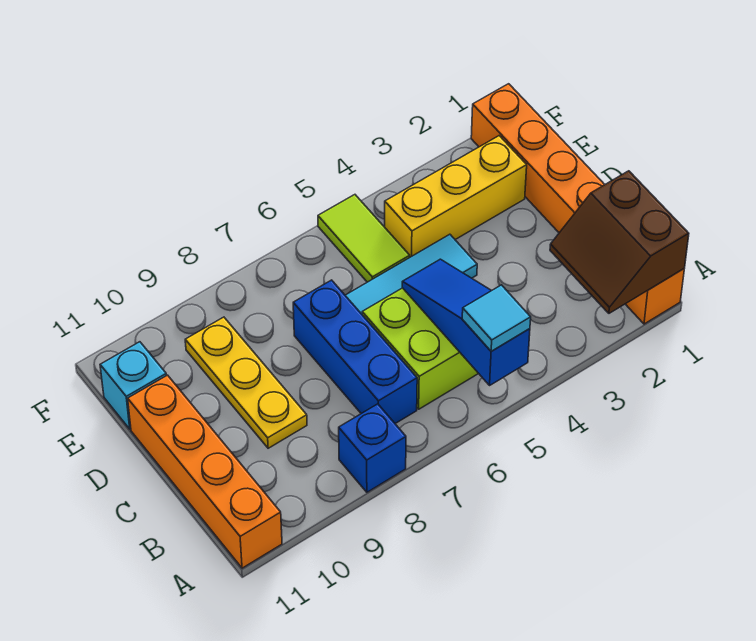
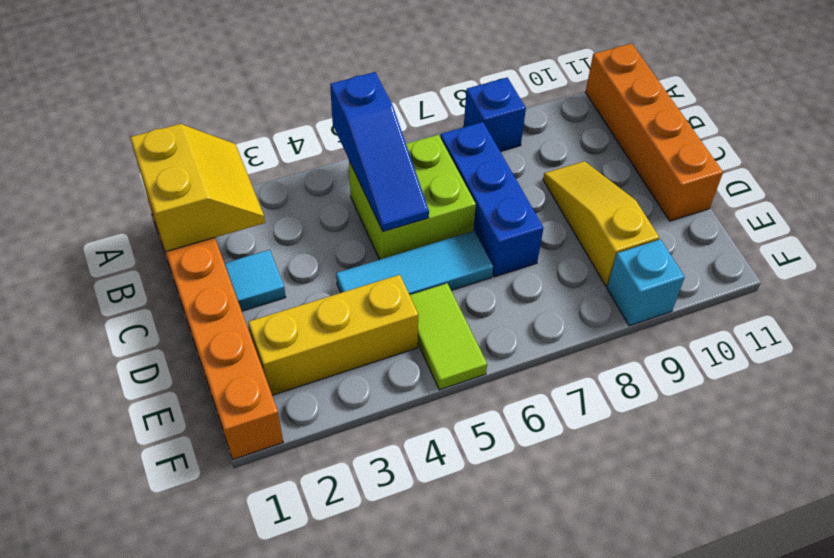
brown 2x2 slope [550,171,689,313] -> yellow 2x2 slope [130,124,265,252]
cyan 1x1 tile [462,285,531,351] -> cyan 1x1 tile moved to [224,250,286,311]
yellow 1x3 plate [185,317,307,448] -> yellow 1x3 slope [543,161,659,286]
cyan 1x1 brick [100,342,166,429] -> cyan 1x1 brick moved to [607,239,685,326]

